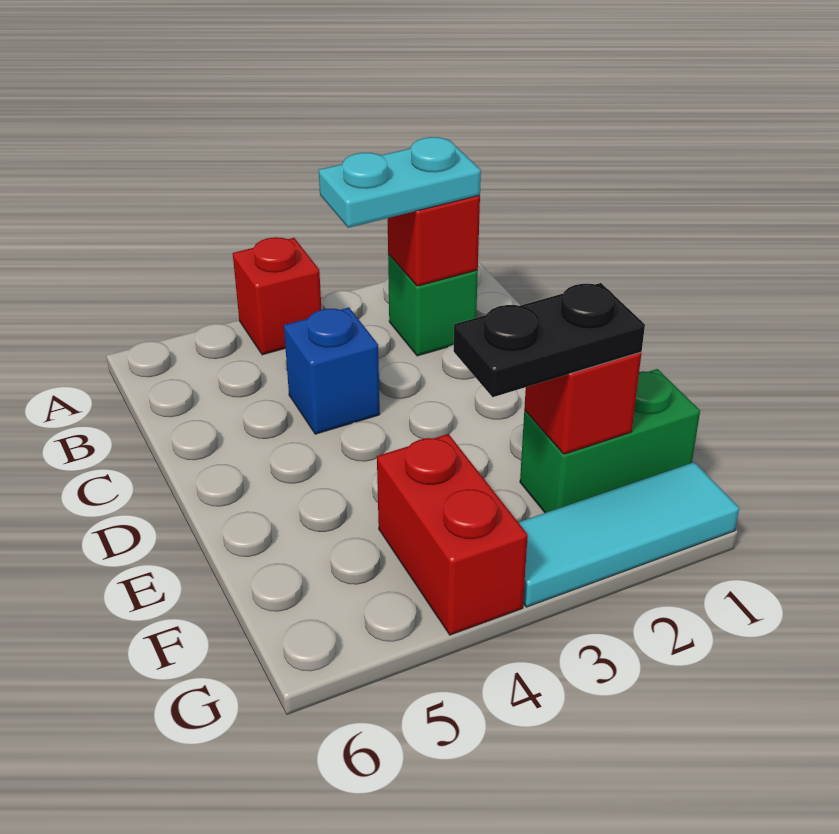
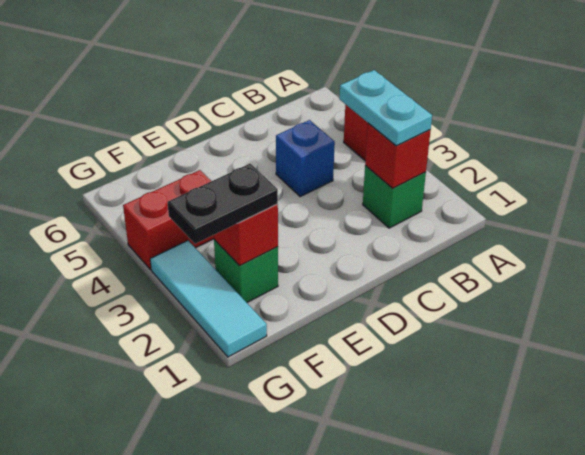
green 1x2 brick [520,369,700,513] -> green 1x1 brick [214,240,278,302]
black 1x2 plate [454,283,645,397] -> black 1x2 plate turned to [167,164,278,244]

